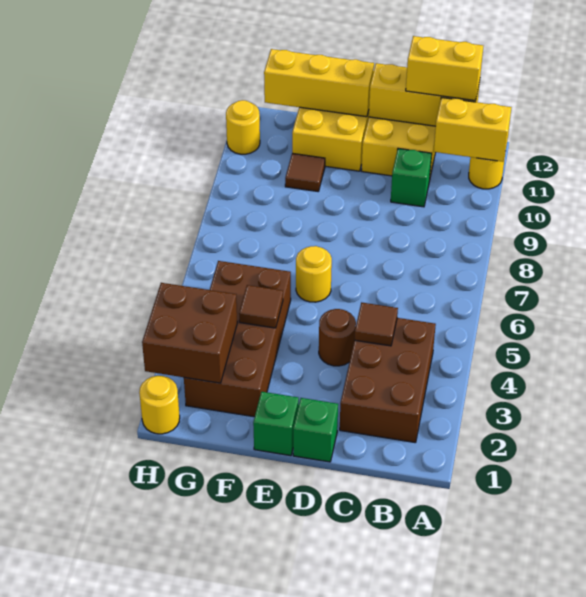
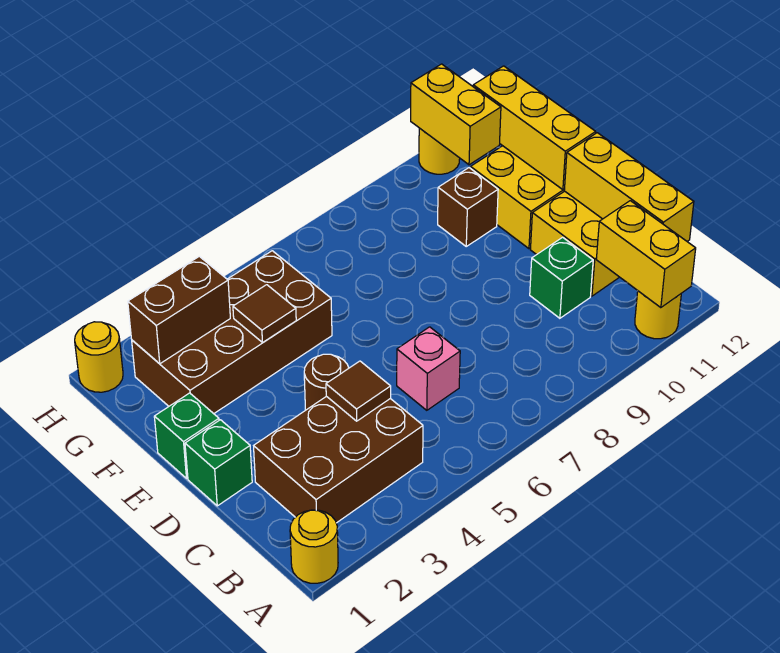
yellow 1x2 brick [406,36,483,101] -> yellow 1x2 brick moved to [411,64,501,165]
none -> pink 1x1 brick [397,327,460,410]
yellow 1x1 round brick [296,246,332,302] -> yellow 1x1 round brick moved to [290,510,338,583]
brown 1x1 tile [285,153,325,191] -> brown 1x1 brick [438,168,498,246]
brown 2x2 brick [142,283,237,383] -> brown 1x2 brick [128,256,230,364]

